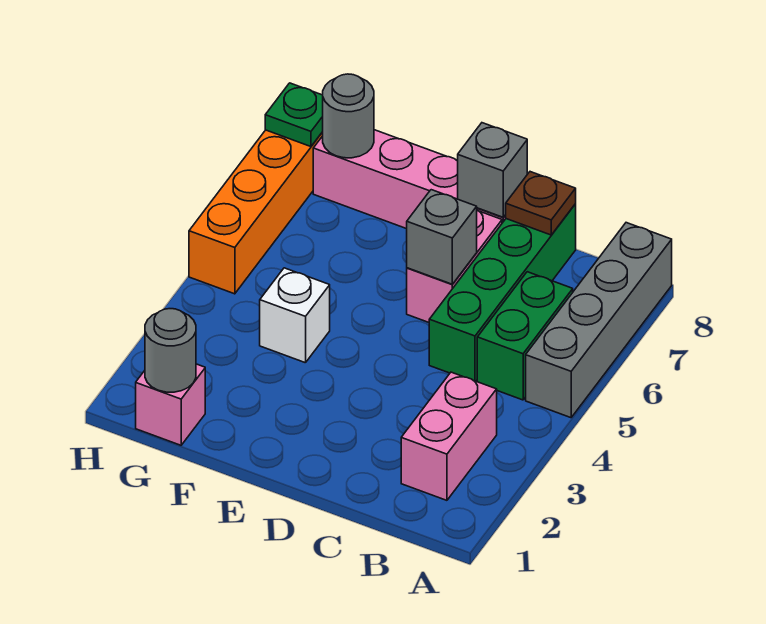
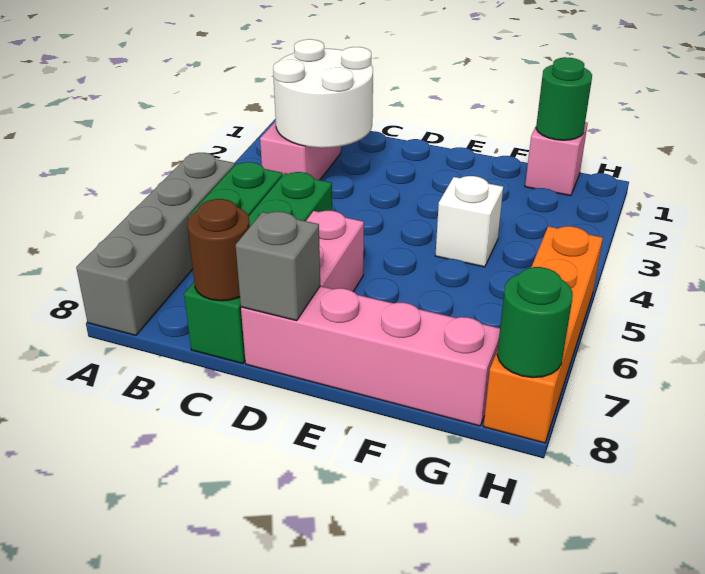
none -> white 2x2 round brick [273,39,373,148]
brown 1x1 plate [506,172,576,235] -> brown 1x1 round brick [188,199,250,301]
grey 1x1 brick [407,190,477,284] -> none
grey 1x1 round brick [145,309,196,392] -> green 1x1 round brick [536,57,592,140]
grey 1x1 round brick [323,74,374,158] -> none
green 1x1 plate [265,83,323,147] -> green 1x1 round brick [497,267,573,378]

